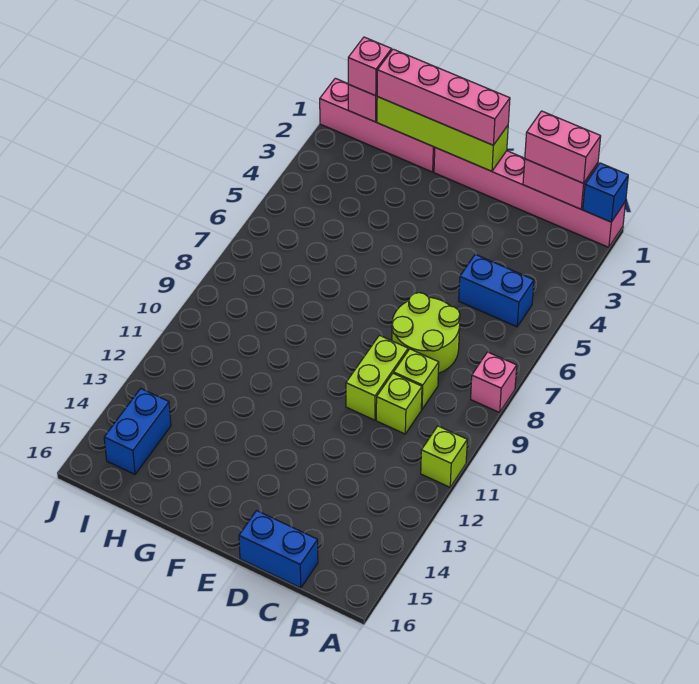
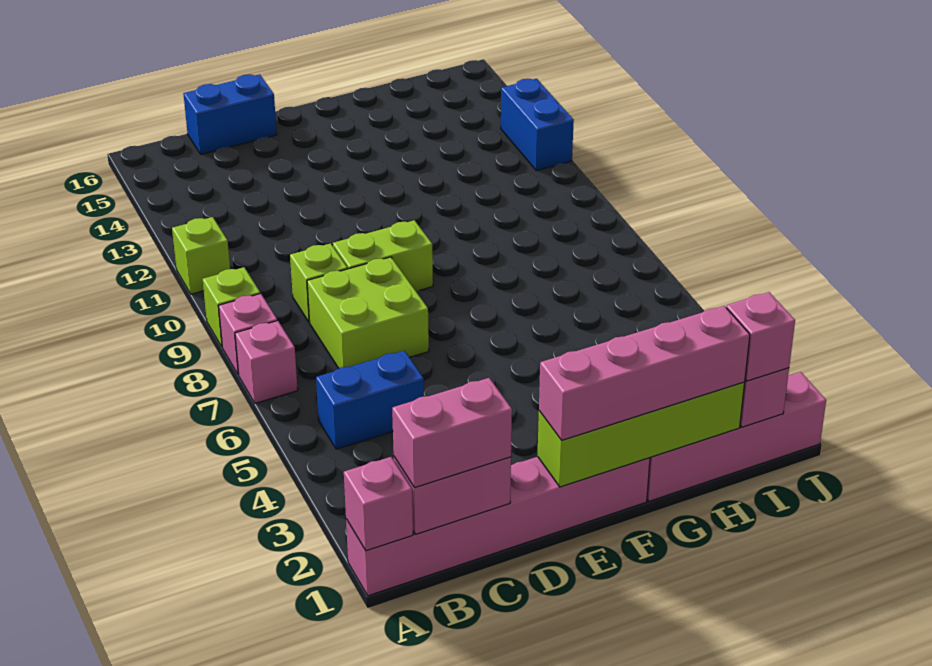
blue 1x1 brick [583,163,628,222] -> pink 1x1 brick [344,457,413,551]
none -> pink 1x1 brick [235,321,298,403]
lime 2x2 round brick [392,293,460,373] -> lime 2x2 brick [307,257,429,368]
lime 1x1 brick [376,373,422,434] -> lime 1x1 brick moved to [203,267,260,347]
lime 1x2 brick [346,335,408,420] -> lime 1x2 brick turned to [333,220,433,291]
blue 1x2 brick [104,389,171,474] -> blue 1x2 brick moved to [501,79,574,171]

